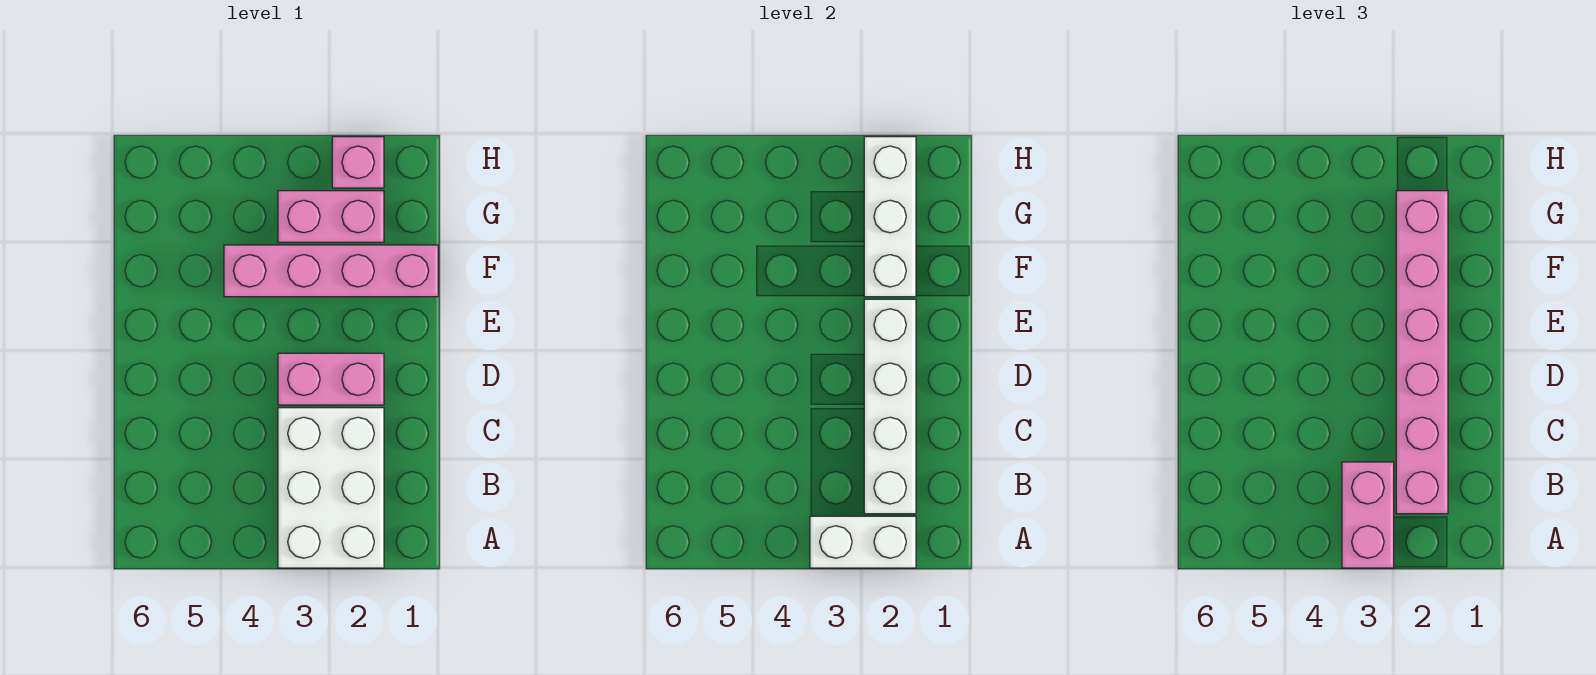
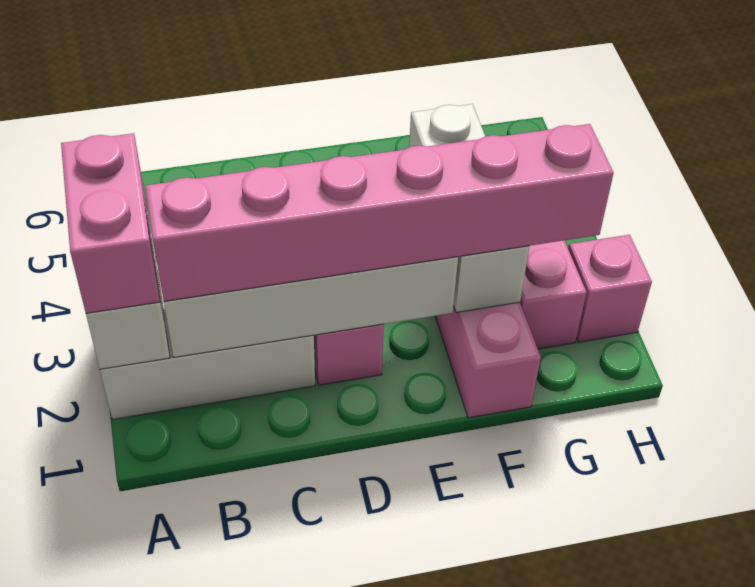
pink 1x2 brick [1342,462,1394,568] -> pink 1x2 brick turned to [61,133,160,313]
white 1x3 brick [864,137,916,297] -> white 1x3 brick turned to [409,104,529,312]

